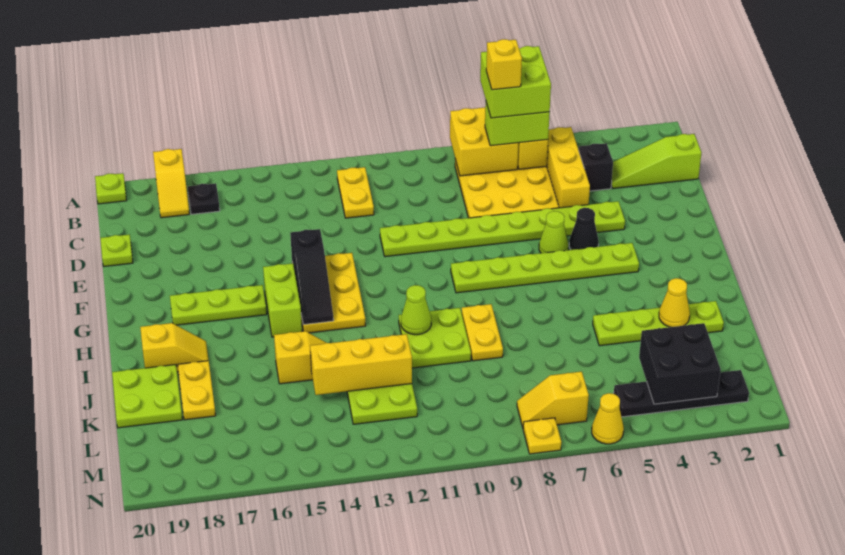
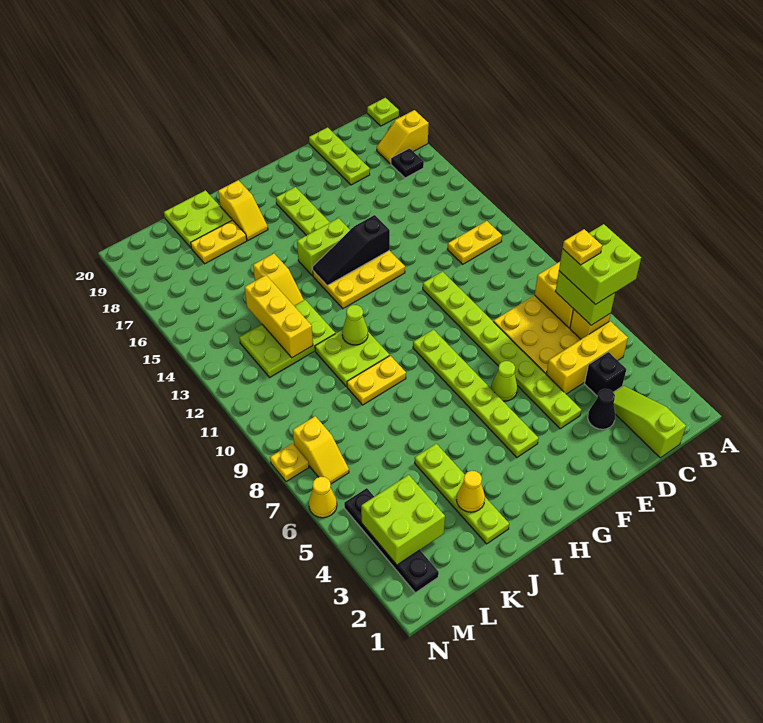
yellow 1x1 brick [486,39,522,90] -> yellow 1x1 plate [563,229,602,265]
lime 1x1 plate [100,234,133,266] -> lime 1x3 plate [309,127,370,185]
black 1x1 cone [569,208,599,250] -> black 1x1 cone moved to [588,389,615,429]
black 2x2 brick [639,323,721,404] -> lime 2x2 brick [361,475,445,565]
yellow 1x2 slope [517,372,589,427] -> yellow 1x2 slope turned to [293,416,349,484]

